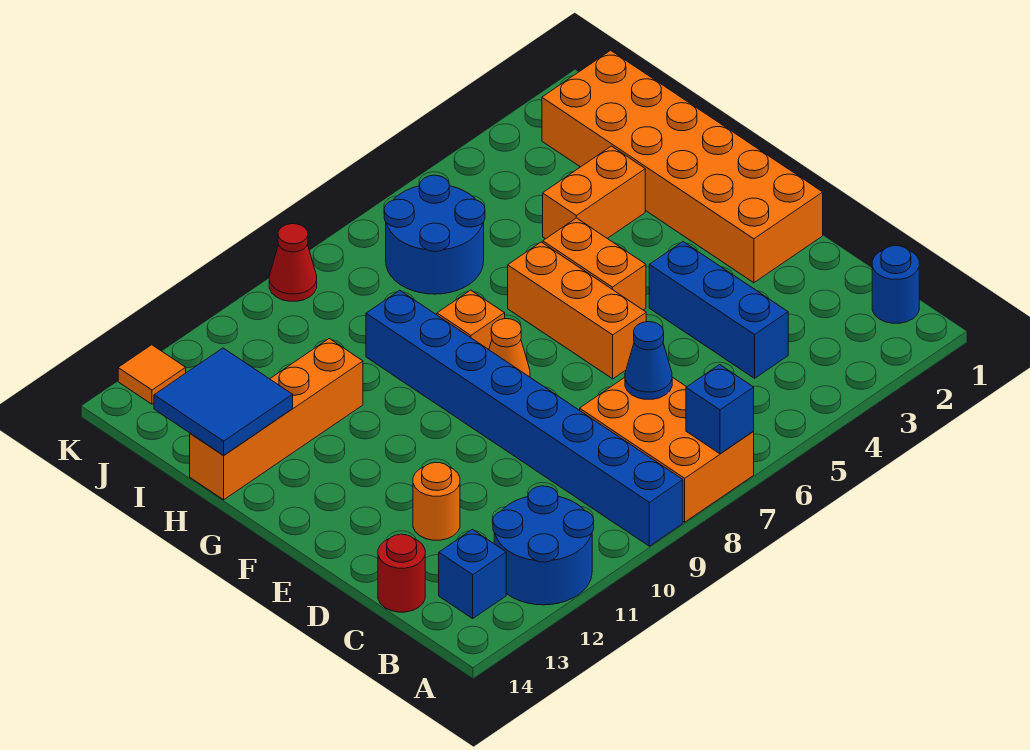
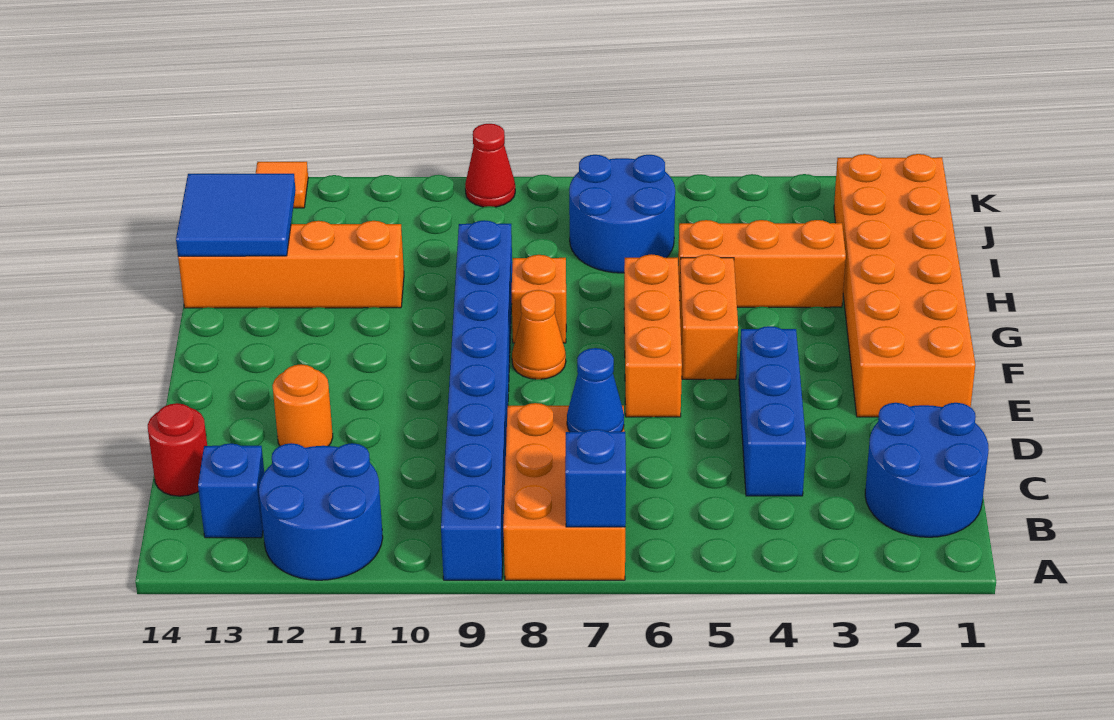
blue 1x1 round brick [872,246,919,323] -> blue 2x2 round brick [865,403,989,537]
orange 1x2 brick [543,146,645,239] -> orange 1x3 brick [678,220,846,307]

